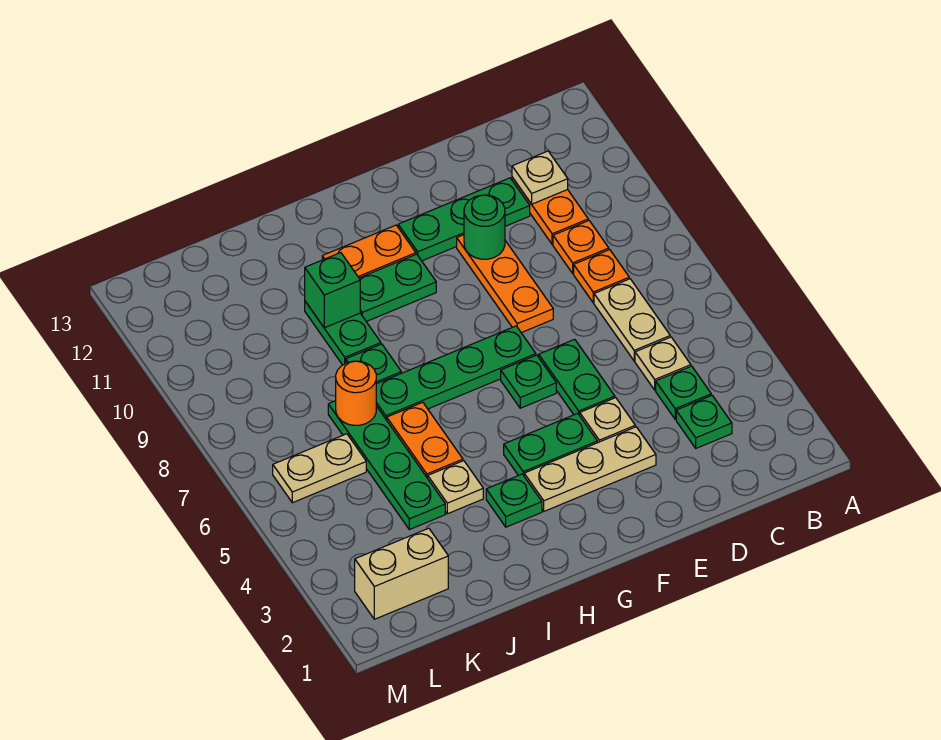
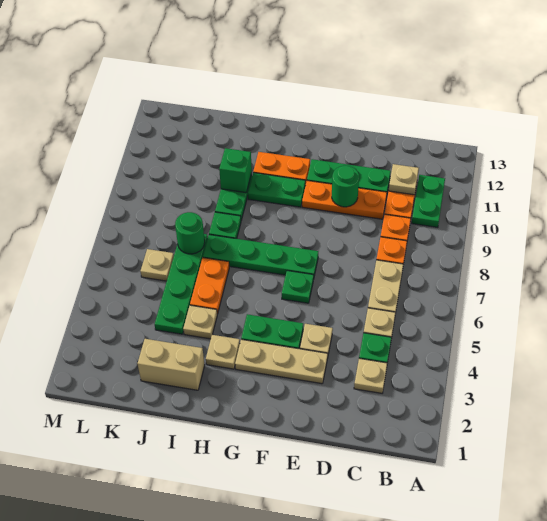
green 1x1 plate [676,395,732,448] -> tan 1x1 plate [354,358,387,393]
green 1x2 plate [539,339,615,415] -> green 1x2 plate moved to [412,175,445,227]
orange 1x3 plate [457,235,553,333] -> orange 1x3 plate turned to [302,181,387,219]
green 1x1 plate [486,474,542,527] -> tan 1x1 plate [206,335,240,369]
orange 1x1 round brick [336,361,376,425] -> green 1x1 round brick [175,212,205,254]
tan 1x2 brick [355,528,448,619] -> tan 1x2 brick moved to [137,339,205,390]
tan 1x2 plate [273,434,366,503] -> tan 1x1 plate [140,249,174,281]

